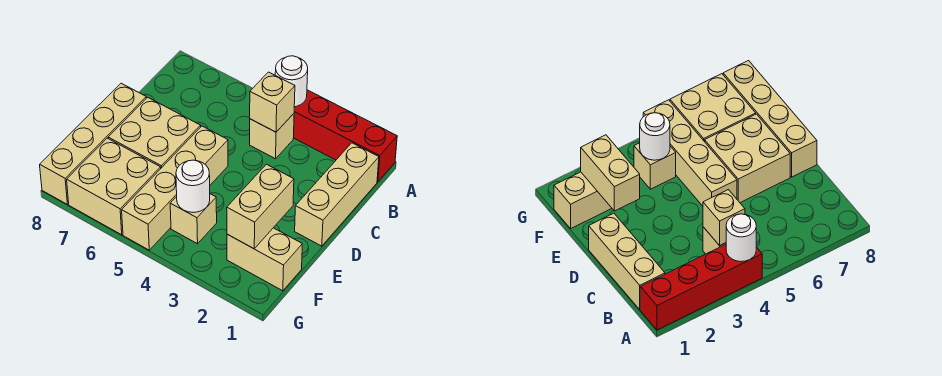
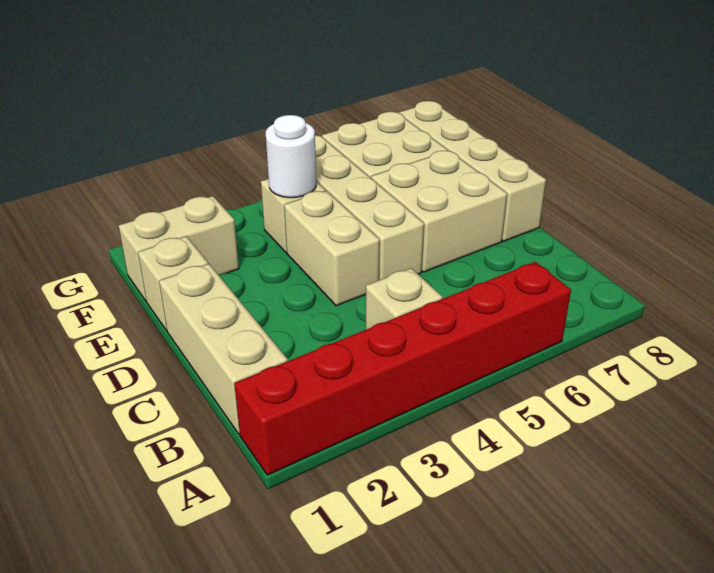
red 1x4 brick [294,90,397,182] -> red 1x6 brick [234,262,571,475]
white 1x1 round brick [275,56,308,107] -> none
tan 1x1 brick [250,72,295,132] -> tan 1x1 brick moved to [138,236,208,331]
tan 1x2 brick [227,164,294,249] -> tan 1x2 brick moved to [284,191,380,306]

